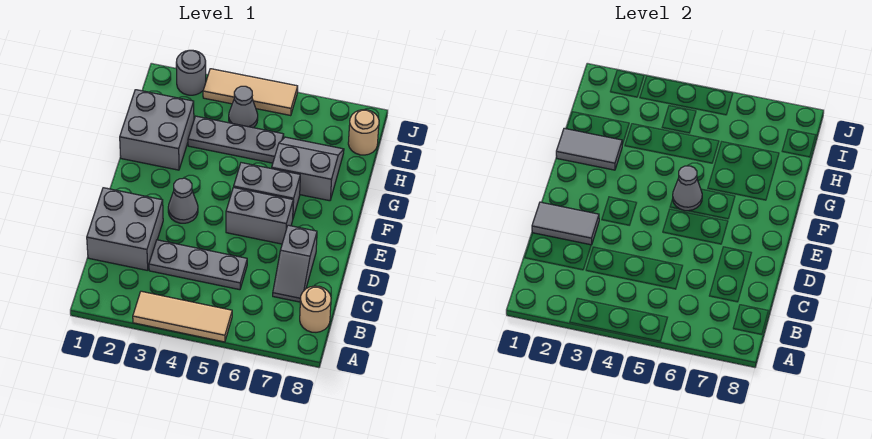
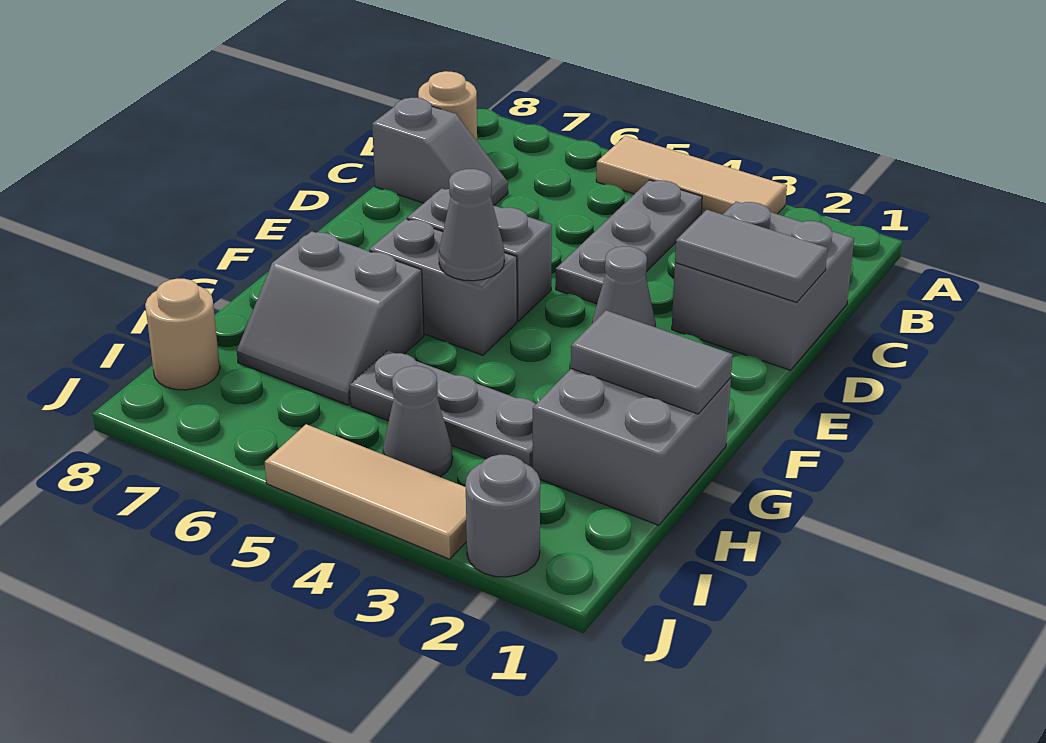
grey 1x3 plate [149,240,247,290] -> grey 1x3 plate turned to [556,180,702,304]
grey 1x2 slope [273,225,317,302] -> grey 1x2 slope turned to [372,98,508,205]

